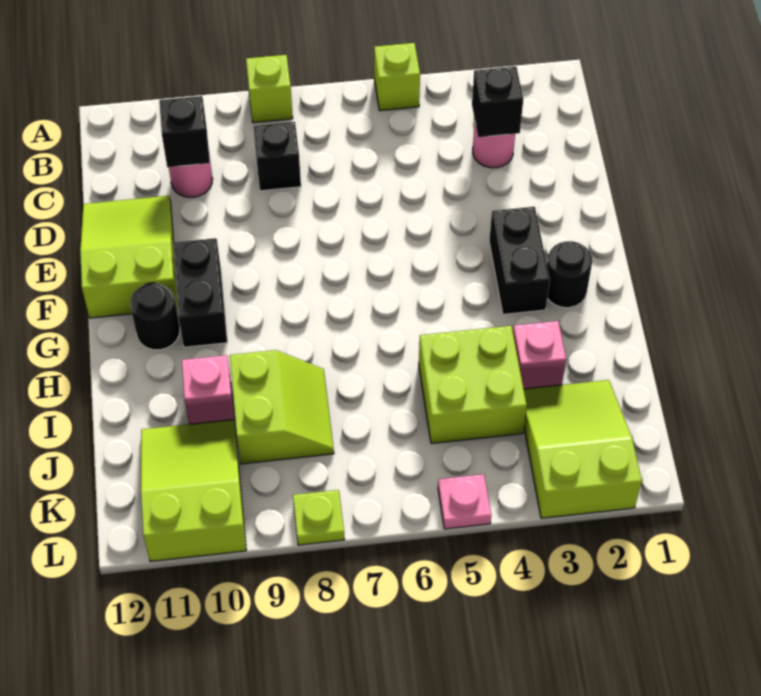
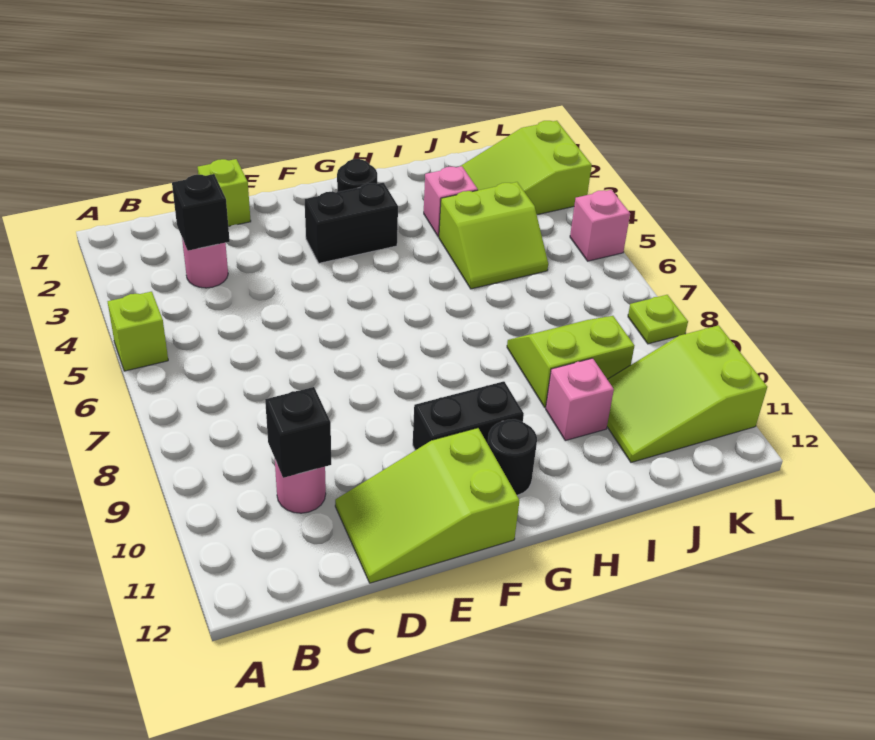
lime 1x1 brick [246,55,293,123] -> lime 1x1 brick moved to [198,159,251,226]
black 1x1 brick [253,122,301,191] -> none
lime 2x2 brick [419,326,527,443] -> lime 2x2 slope [439,182,548,289]
pink 1x1 plate [438,474,491,529] -> pink 1x1 brick [570,190,630,261]

